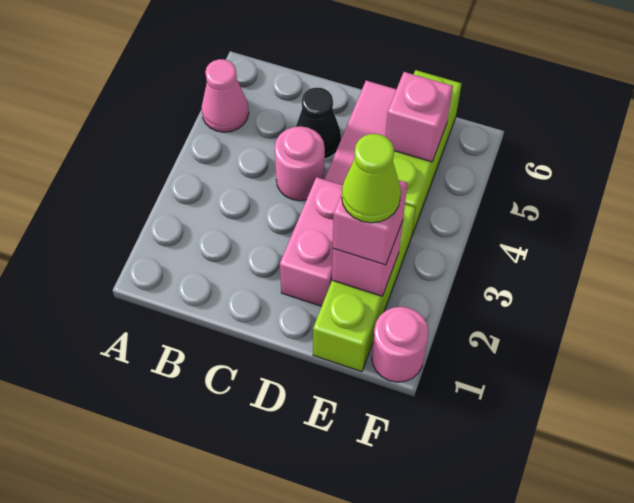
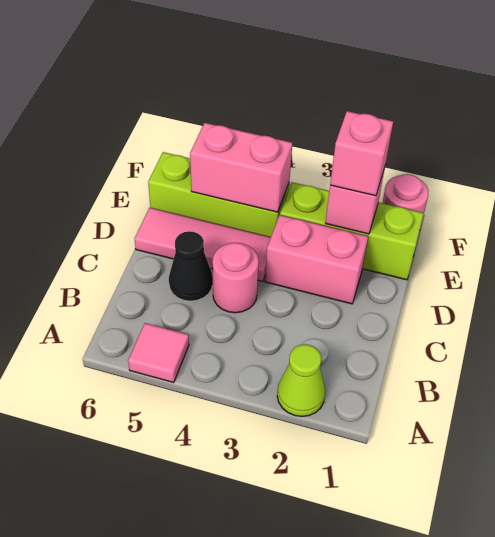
pink 1x1 cone [202,59,249,132] -> pink 1x1 tile [128,323,189,383]
lime 1x1 cone [342,134,401,223] -> lime 1x1 cone moved to [277,344,325,417]
pink 1x1 brick [385,72,453,162] -> pink 1x2 brick [190,123,292,212]

